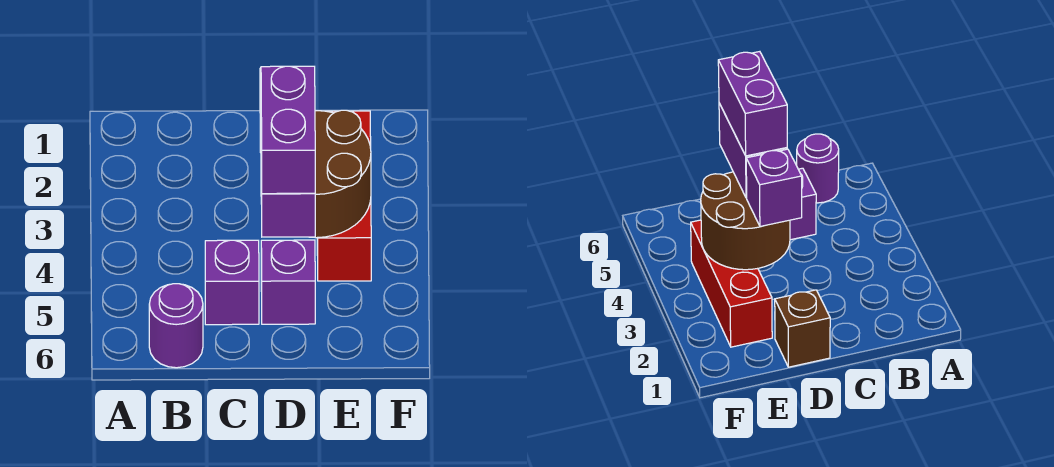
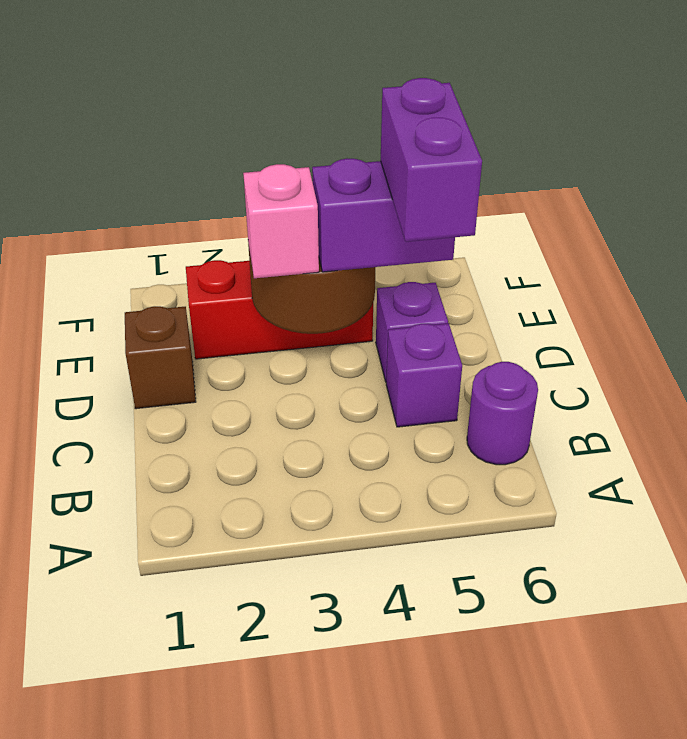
purple 1x1 brick [746,149,802,227] -> pink 1x1 brick [243,164,319,278]
purple 1x2 brick [261,66,315,194] -> purple 1x2 brick turned to [381,78,482,242]

